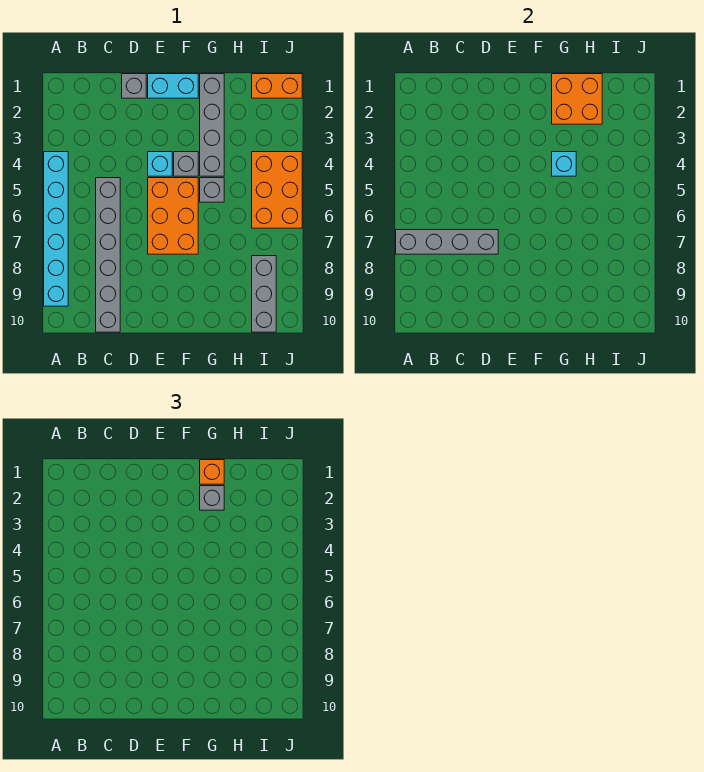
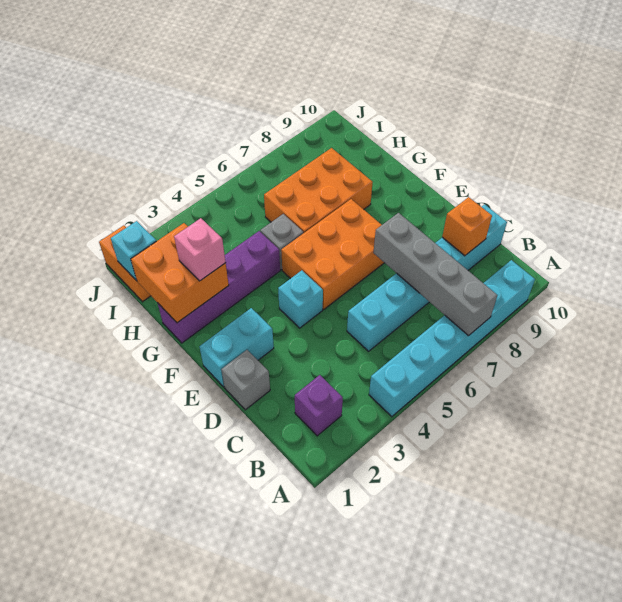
none -> purple 1x1 brick [295,375,343,436]
grey 1x6 brick [96,178,120,332] -> cyan 1x6 brick [347,204,507,351]
cyan 1x2 brick [148,74,198,98] -> cyan 1x2 brick turned to [199,308,274,387]
grey 1x1 brick [174,152,198,176] -> none
grey 1x4 brick [200,74,224,176] -> purple 1x4 brick [158,231,280,343]
orange 1x1 brick [200,460,224,484] -> orange 1x1 brick moved to [442,197,492,256]
grey 1x1 brick [200,486,224,510] -> pink 1x1 brick [174,218,226,281]
cyan 1x1 brick [552,152,576,176] -> cyan 1x1 brick moved to [111,221,156,280]
orange 2x3 brick [252,152,302,228] -> orange 2x3 brick moved to [264,148,373,233]
grey 1x3 brick [252,256,276,332] -> none

